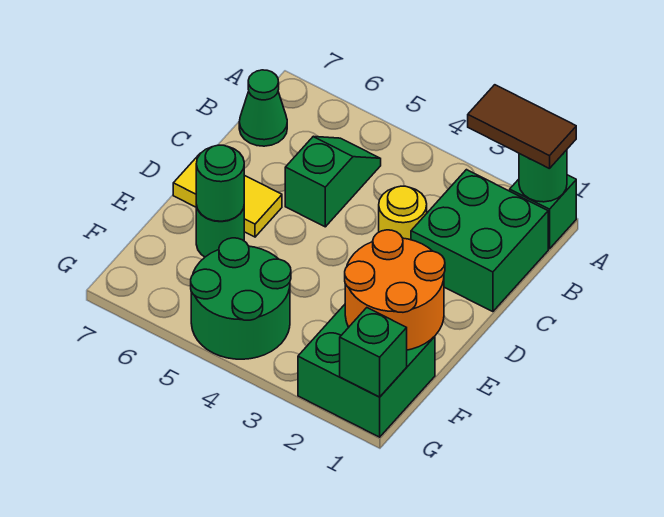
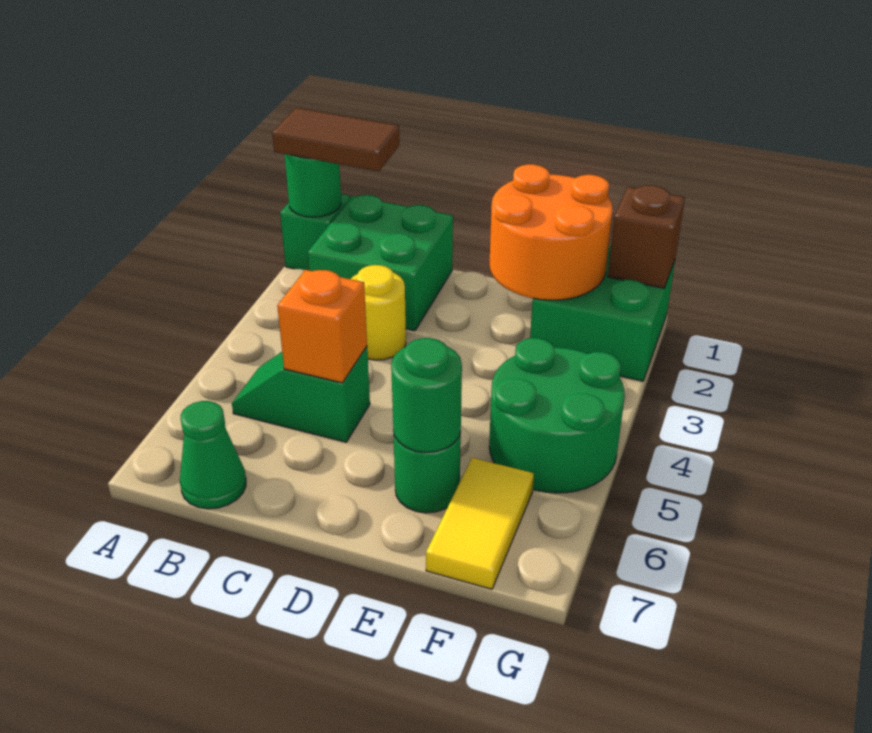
brown 1x2 tile [468,85,576,169] -> brown 1x2 tile turned to [272,108,399,171]
none -> orange 1x1 brick [277,270,367,383]
yellow 1x2 tile [173,154,282,237] -> yellow 1x2 tile moved to [426,458,534,589]
green 1x1 brick [340,308,407,397] -> brown 1x1 brick [608,185,685,288]

